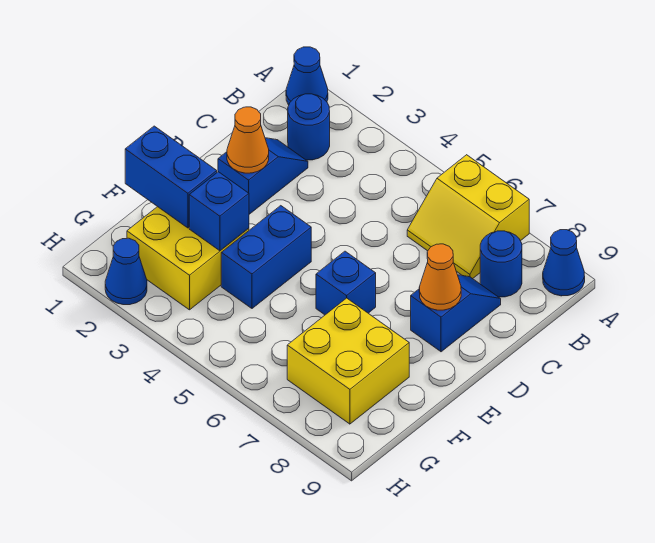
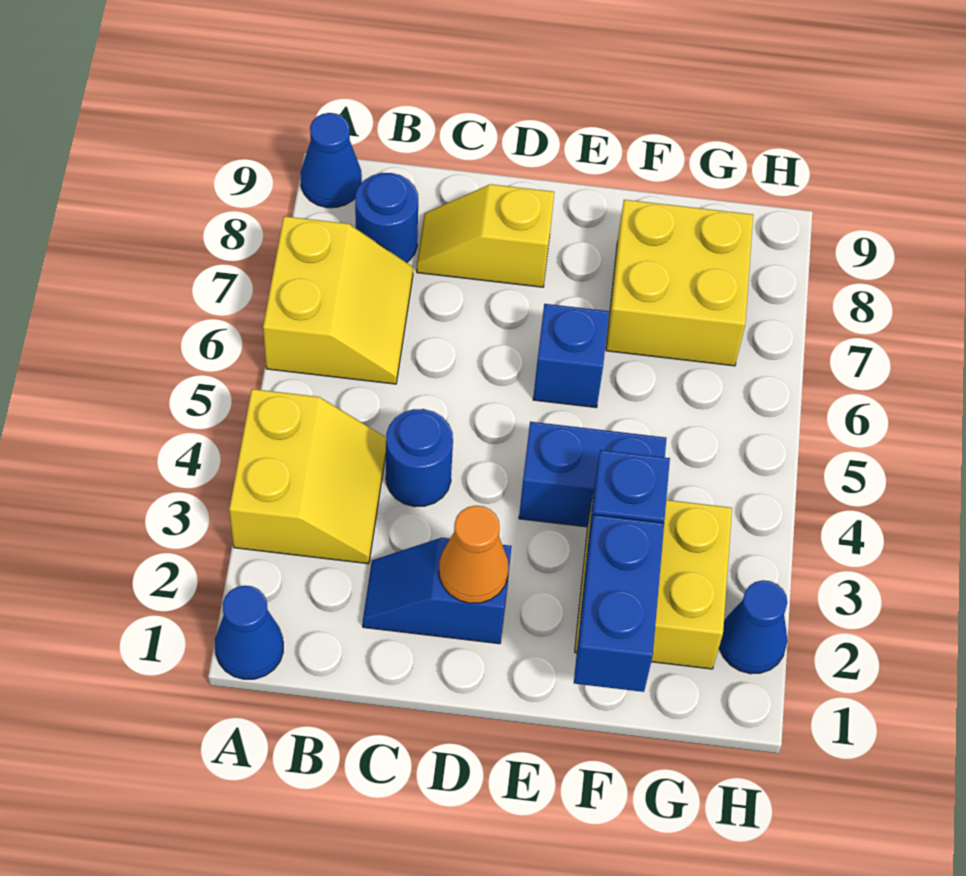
none -> yellow 2x2 slope [229,389,386,564]
blue 1x1 round brick [288,94,330,160] -> blue 1x1 round brick moved to [386,409,453,507]
blue 1x2 slope [411,275,501,352] -> yellow 1x2 slope [417,184,554,287]
orange 1x1 cone [419,244,461,310] -> none

